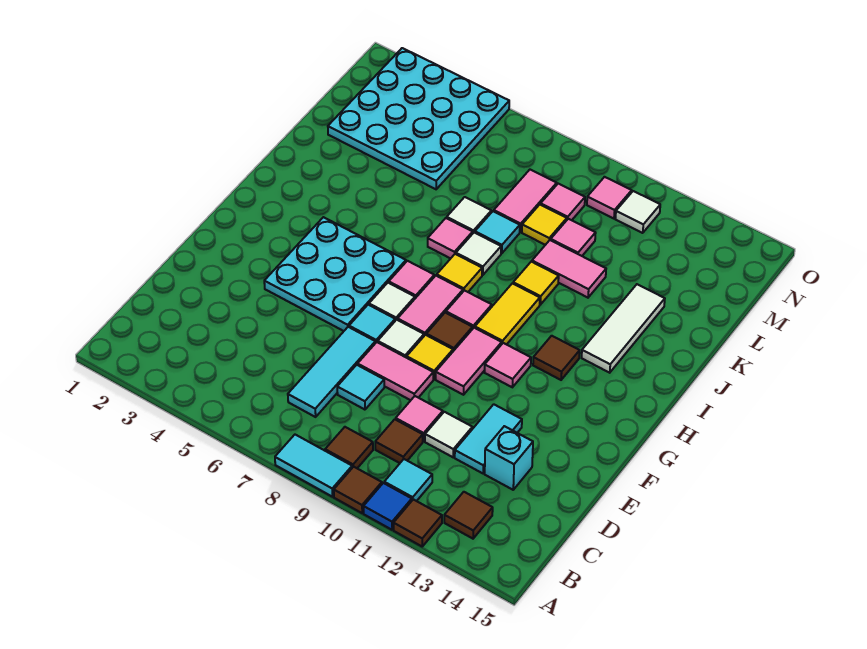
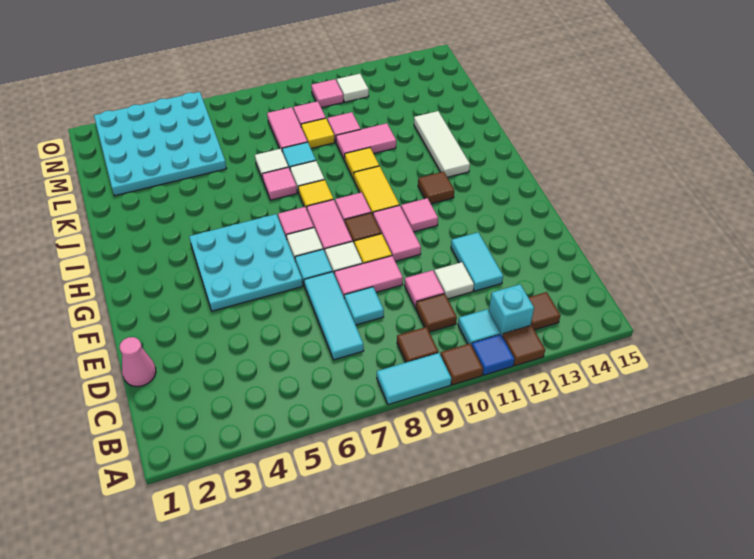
none -> pink 1x1 cone [120,337,156,387]
cyan 1x1 brick [485,426,533,490] -> cyan 1x1 brick moved to [489,284,534,335]

